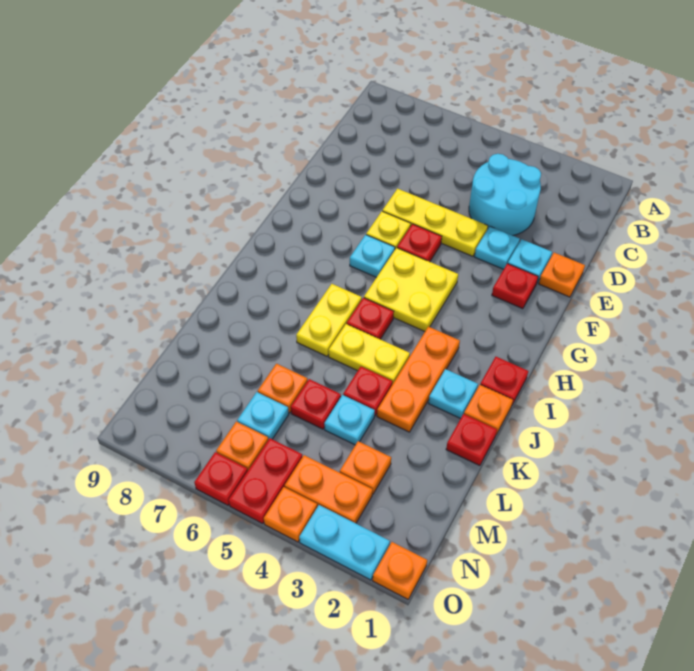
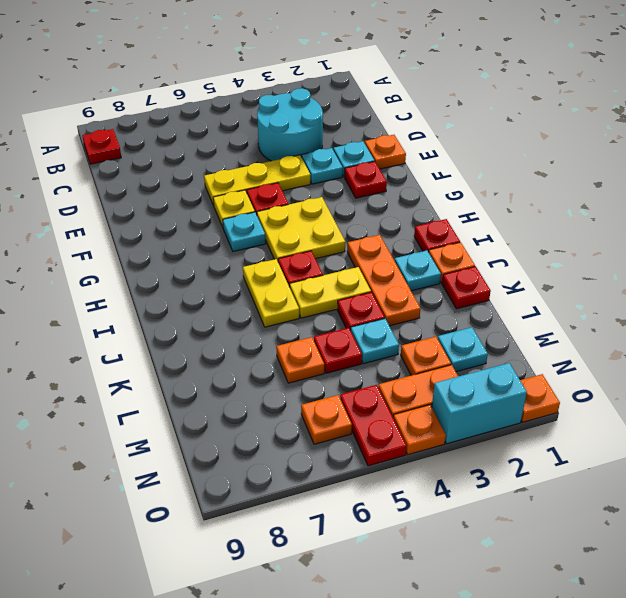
cyan 1x1 plate [237,392,289,440] -> cyan 1x1 plate moved to [438,327,488,372]
cyan 1x2 plate [299,505,390,580] -> cyan 1x2 brick [432,363,527,444]
red 1x1 plate [194,452,248,505] -> red 1x1 plate moved to [82,129,121,164]

